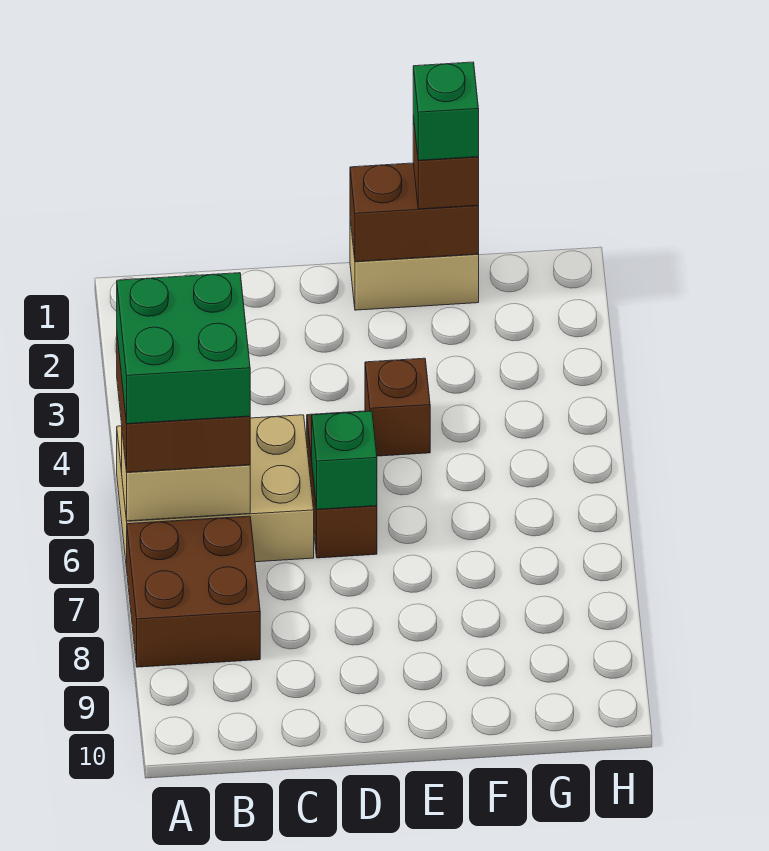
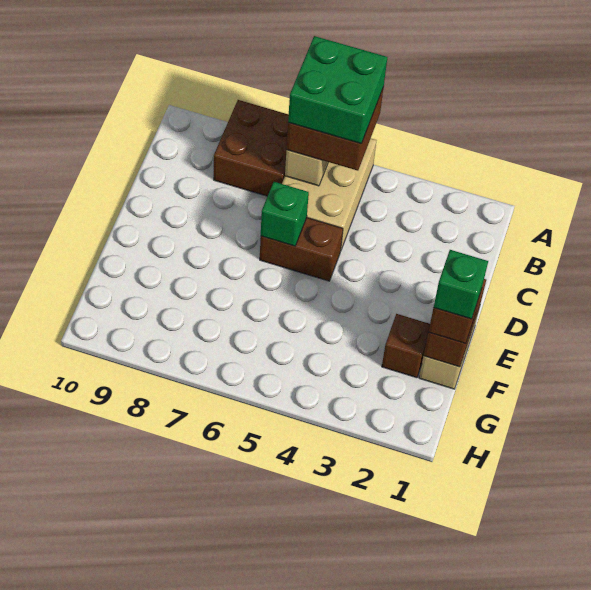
brown 1x1 brick [365,358,430,456] -> brown 1x1 brick moved to [382,314,430,378]

